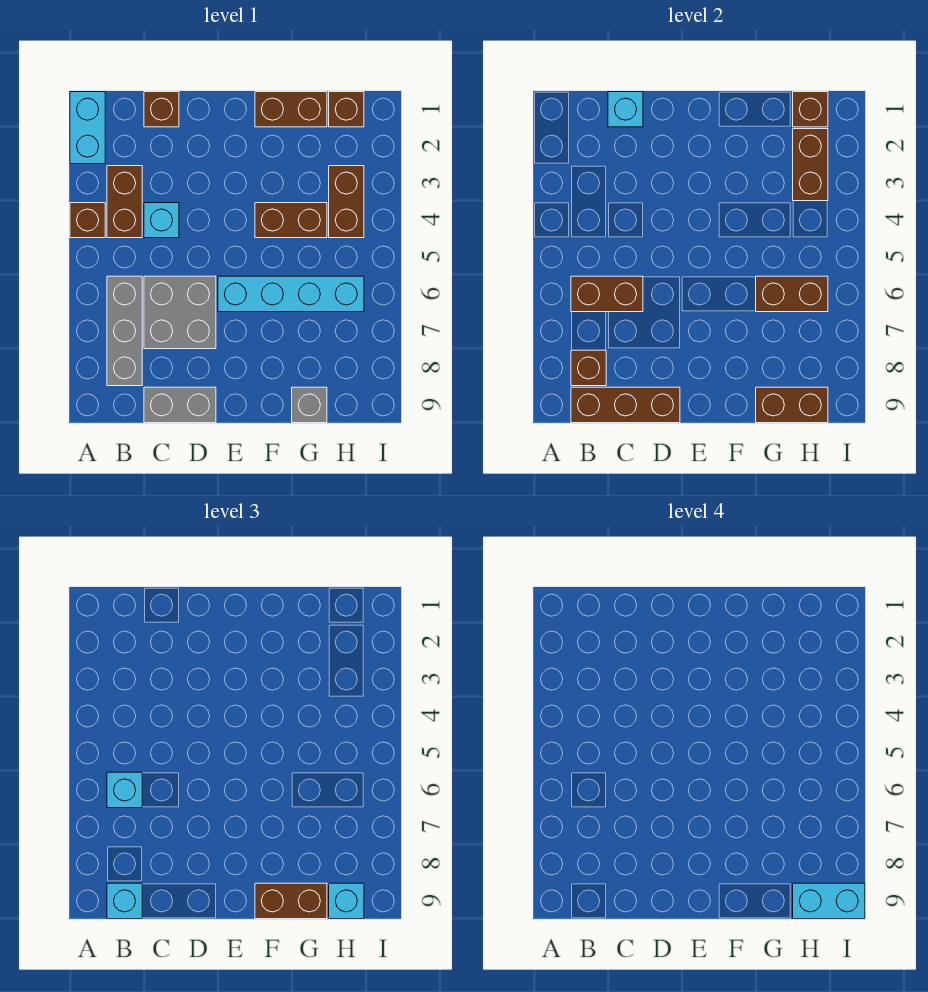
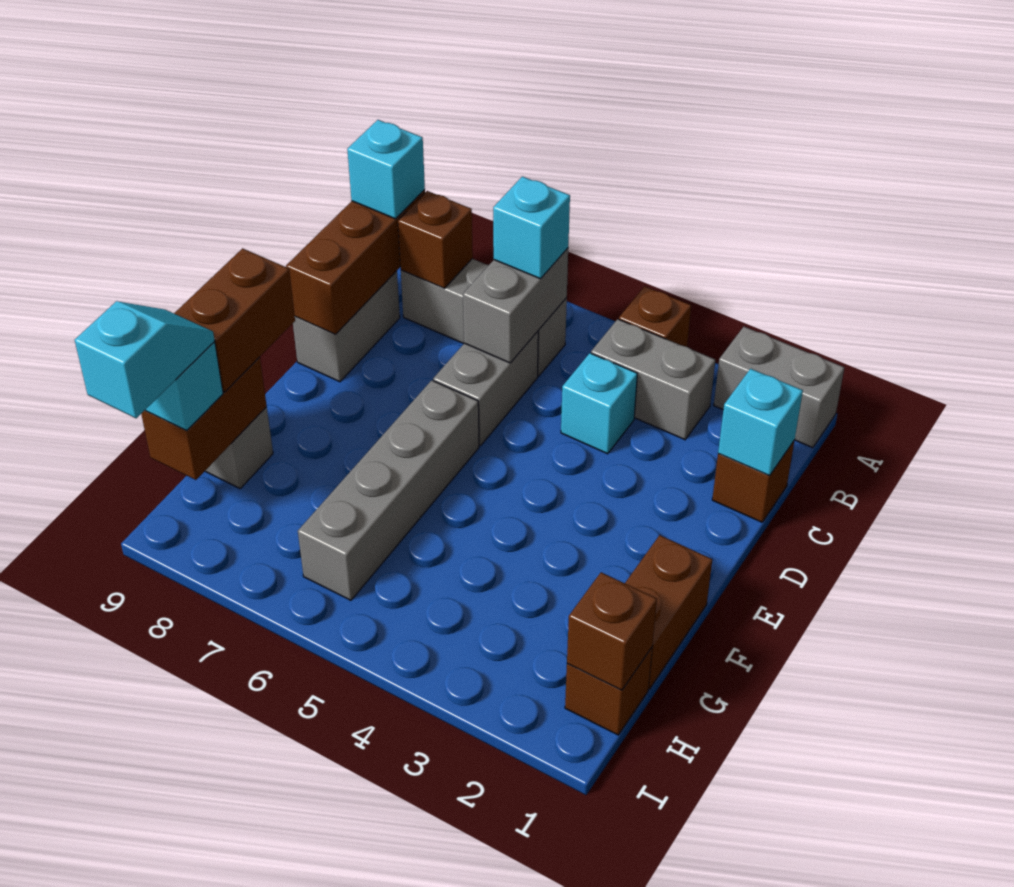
cyan 1x2 brick [70,92,105,164] -> grey 1x2 brick [714,327,844,448]
brown 1x2 brick [107,166,142,238] -> grey 1x2 brick [591,319,715,440]
brown 1x2 brick [571,276,643,312] -> grey 1x2 brick [463,248,568,363]
grey 2x2 brick [144,276,216,349] -> grey 1x2 brick [433,331,538,446]
cyan 1x4 brick [218,276,364,312] -> grey 1x4 brick [298,380,479,600]
brown 1x2 brick [255,203,327,238] -> none
brown 1x2 brick [756,276,828,312] -> none
brown 1x2 brick [793,129,828,201] -> none
brown 1x2 brick [329,166,364,238] -> none
cyan 1x2 brick [793,883,865,919] -> cyan 1x2 slope [75,301,215,418]

